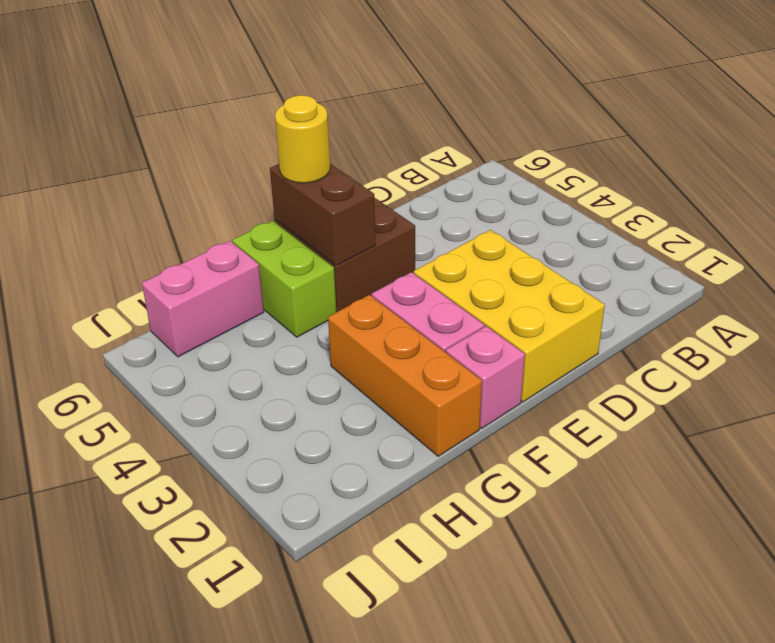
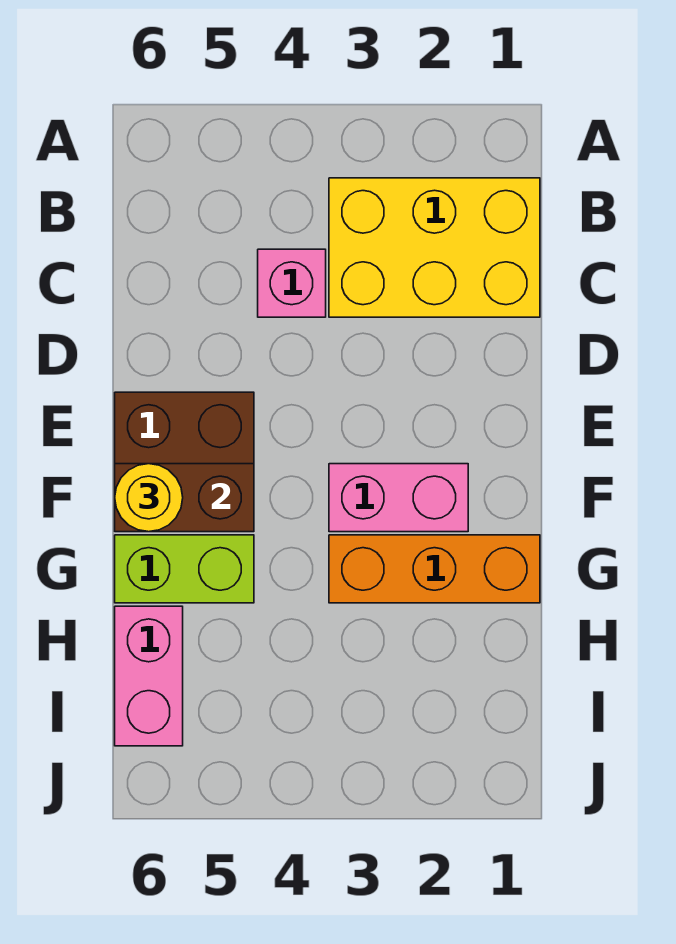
yellow 2x3 brick [414,230,605,402] -> yellow 2x3 brick moved to [329,178,540,317]
pink 1x1 brick [446,326,525,429] -> pink 1x1 brick moved to [258,249,326,317]

